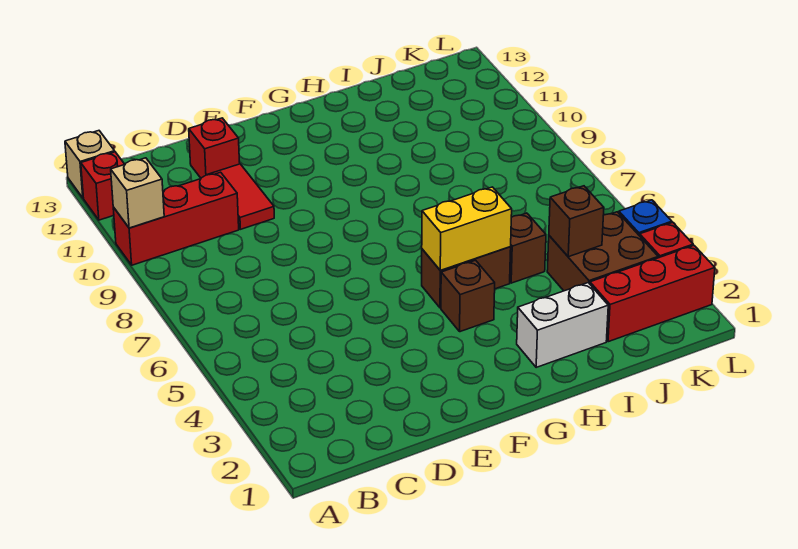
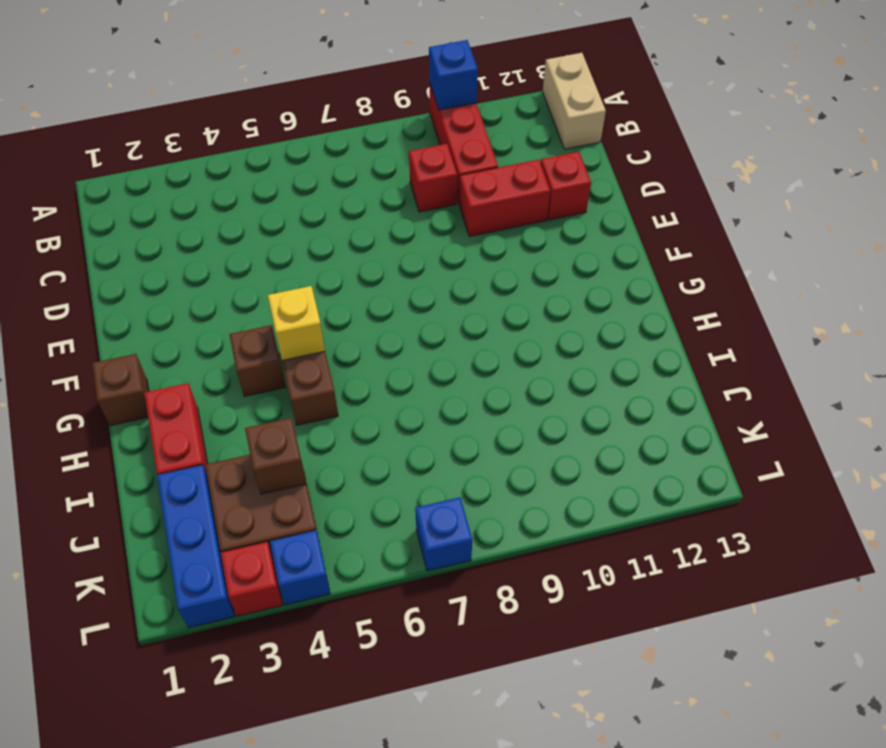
tan 1x1 brick [111,158,164,228] -> blue 1x1 brick [429,40,478,110]
red 1x1 brick [81,152,125,220] -> red 1x1 brick moved to [409,144,457,212]
tan 1x1 brick [65,131,115,198] -> tan 1x2 brick [543,53,606,149]
red 1x2 tile [207,164,274,229] -> red 1x2 brick [459,160,550,237]
yellow 1x2 brick [422,187,512,271] -> yellow 1x1 brick [268,286,325,361]
white 1x2 brick [517,283,608,367] -> red 1x2 brick [144,383,208,475]
brown 1x1 brick [510,213,546,283] -> brown 1x1 brick moved to [92,354,149,426]
red 1x3 brick [590,246,715,342] -> blue 1x3 brick [157,465,235,628]
none -> blue 1x1 brick [415,497,472,571]

